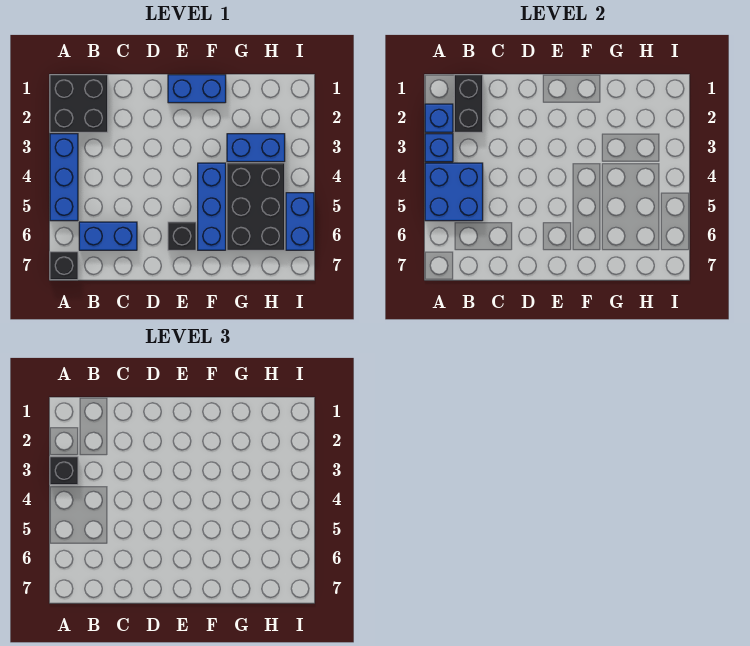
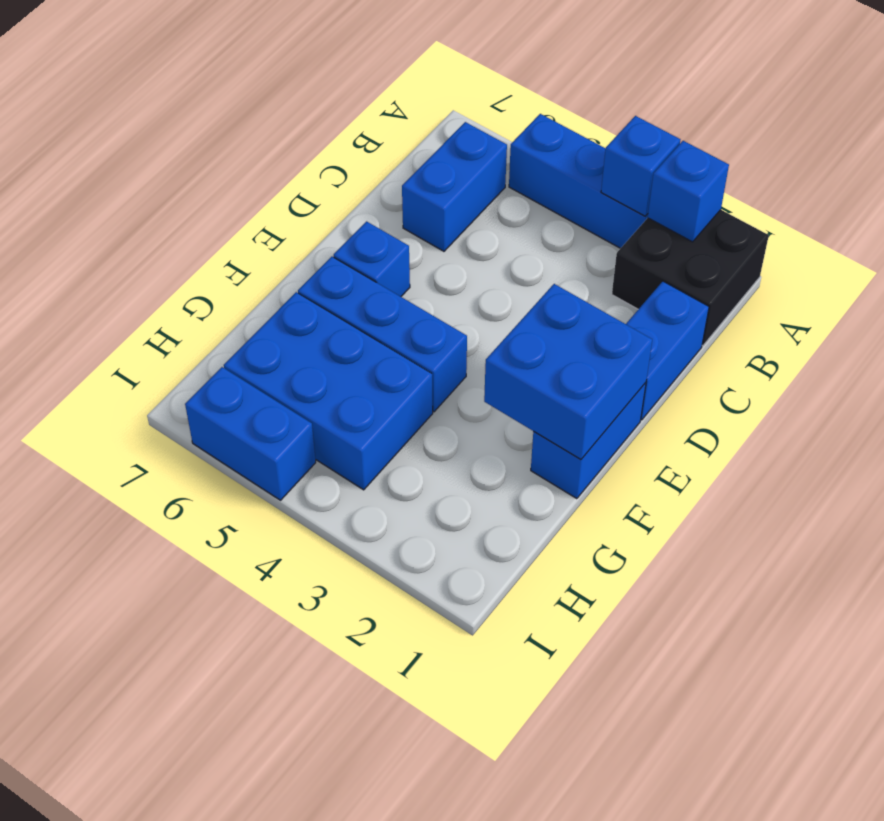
black 1x1 brick [50,457,78,485] -> none
blue 2x2 brick [425,163,483,221] -> blue 2x2 brick moved to [484,284,652,460]
black 1x1 brick [50,252,78,280] -> none
black 1x2 brick [454,75,483,132] -> none
black 1x1 brick [168,222,196,250] -> blue 1x1 brick [334,221,410,297]
blue 1x2 brick [227,134,285,162] -> blue 1x2 brick moved to [626,281,709,420]
black 2x3 brick [227,163,285,250] -> blue 2x3 brick [224,292,433,490]

